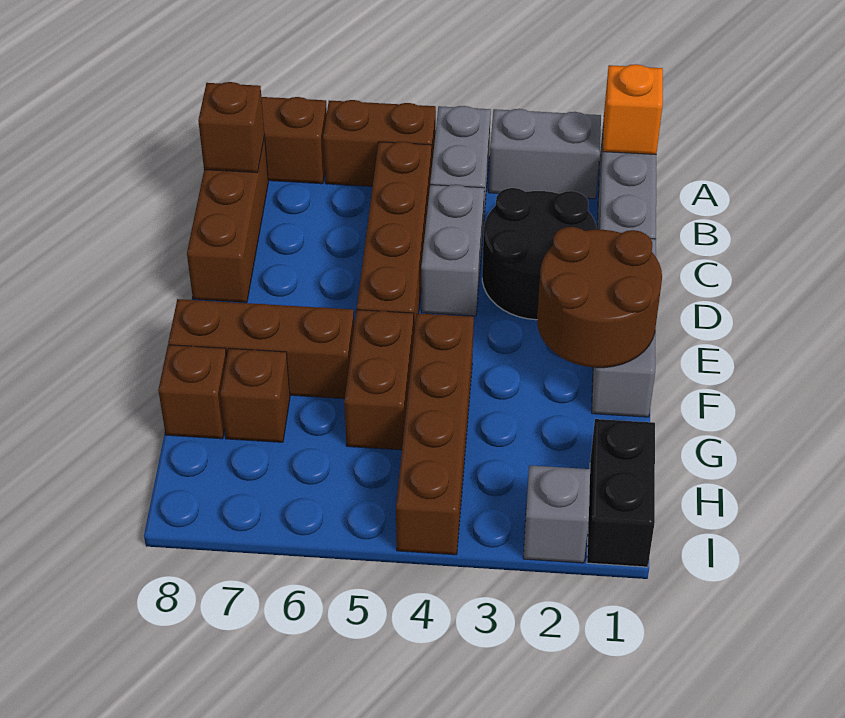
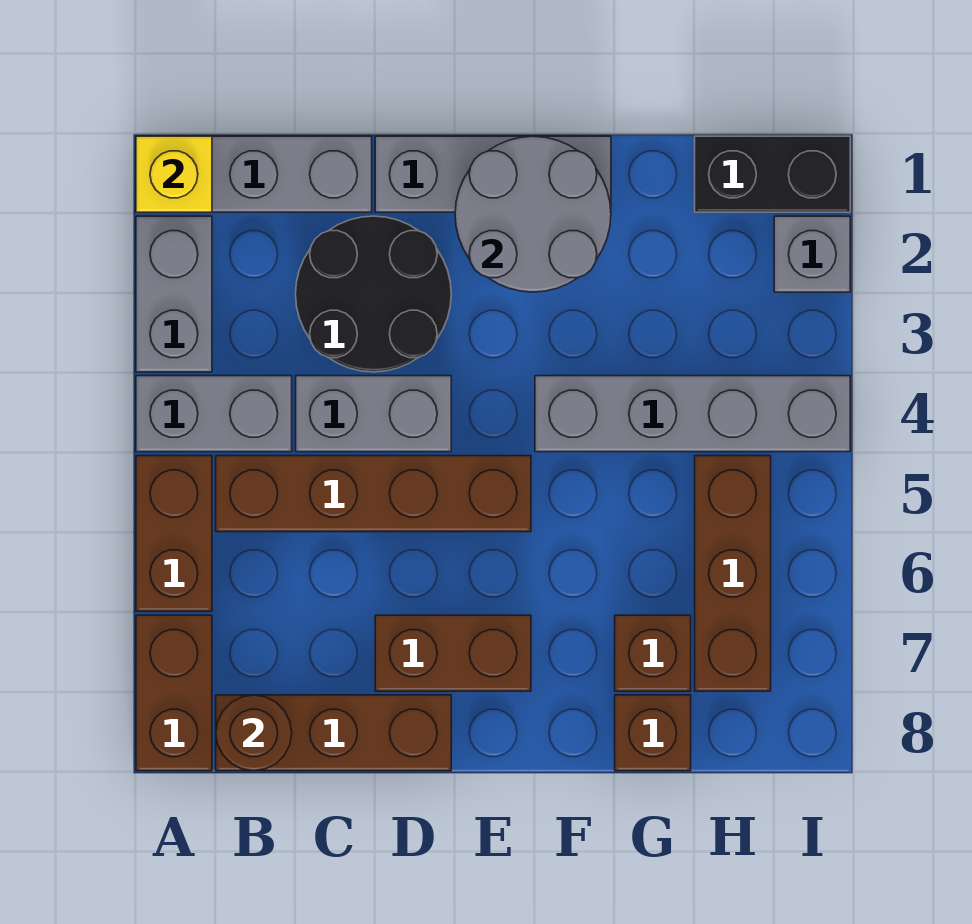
orange 1x1 brick [603,64,663,154] -> yellow 1x1 brick [136,136,212,212]
brown 1x1 brick [198,82,265,173] -> brown 1x1 round brick [216,695,292,771]
brown 2x2 round brick [537,227,662,368] -> grey 2x2 round brick [455,136,611,292]
brown 1x4 brick [396,313,474,555] -> grey 1x4 brick [535,376,850,452]
brown 1x2 brick [344,310,414,450] -> brown 1x2 brick moved to [375,615,531,691]
brown 1x3 brick [168,299,354,399] -> brown 1x3 brick moved to [695,456,771,691]

